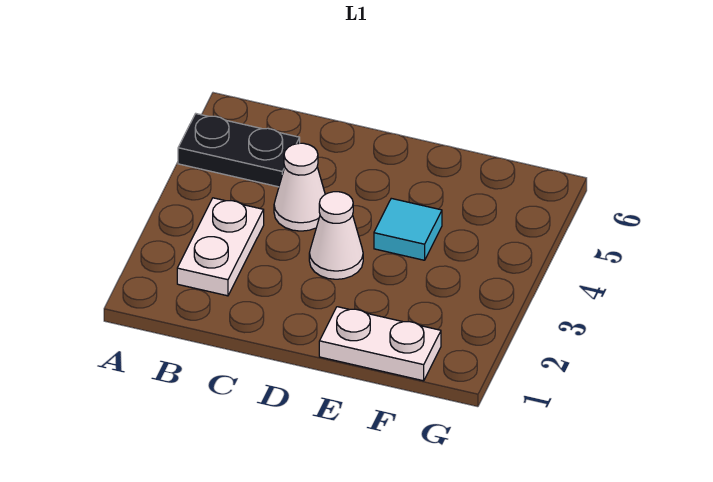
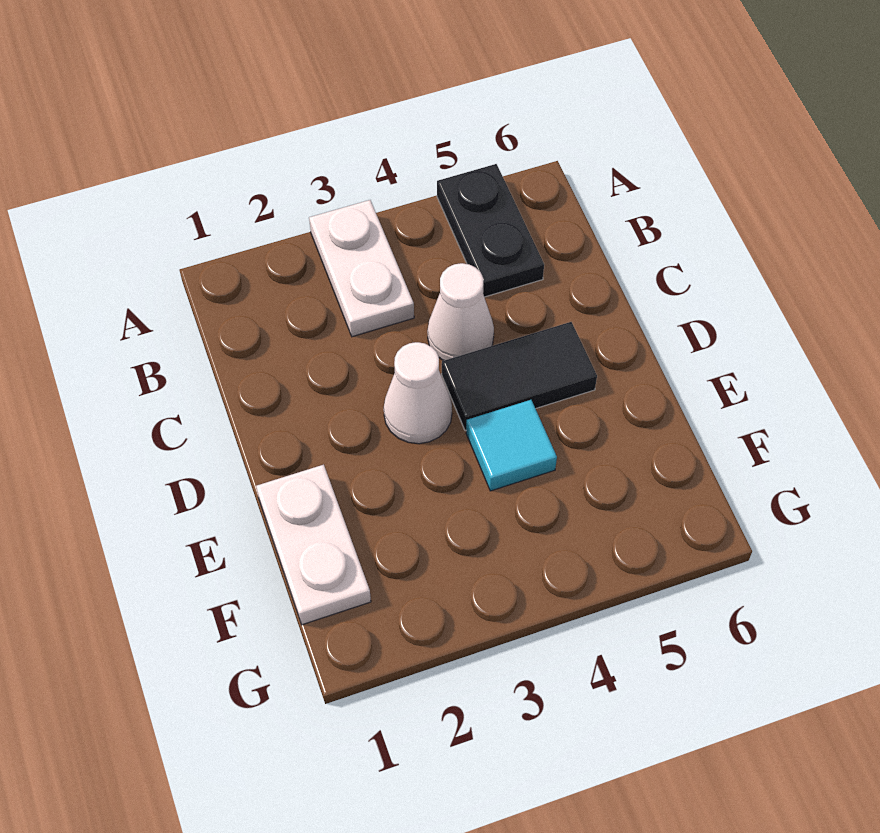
white 1x2 plate [177,198,264,296] -> white 1x2 plate turned to [309,200,414,337]
none -> black 1x2 tile [442,322,597,431]

